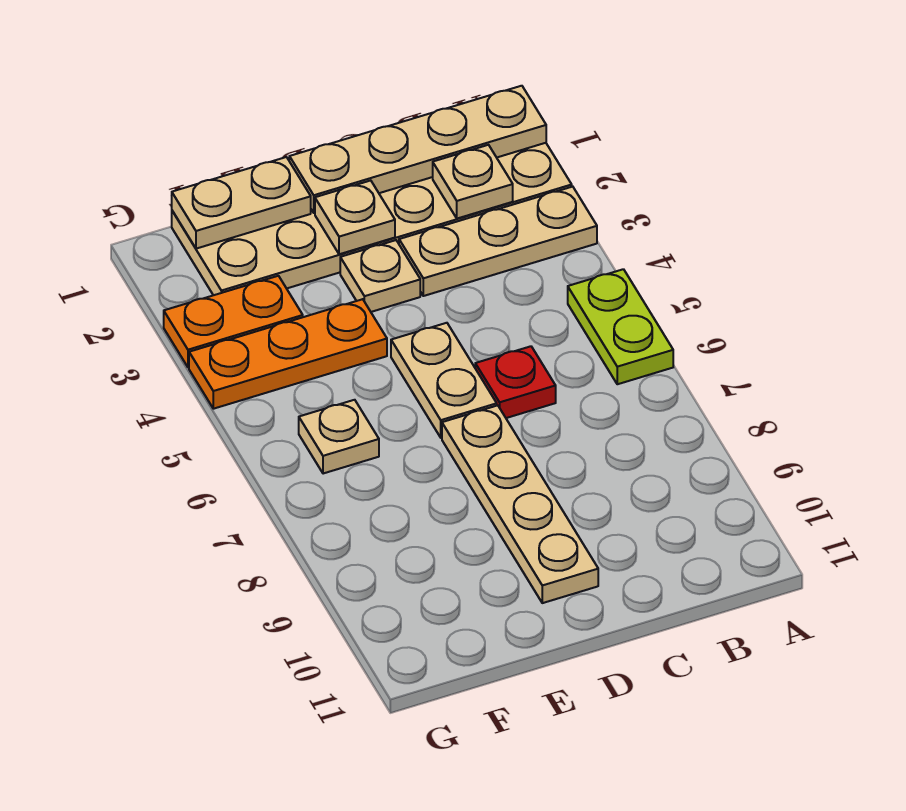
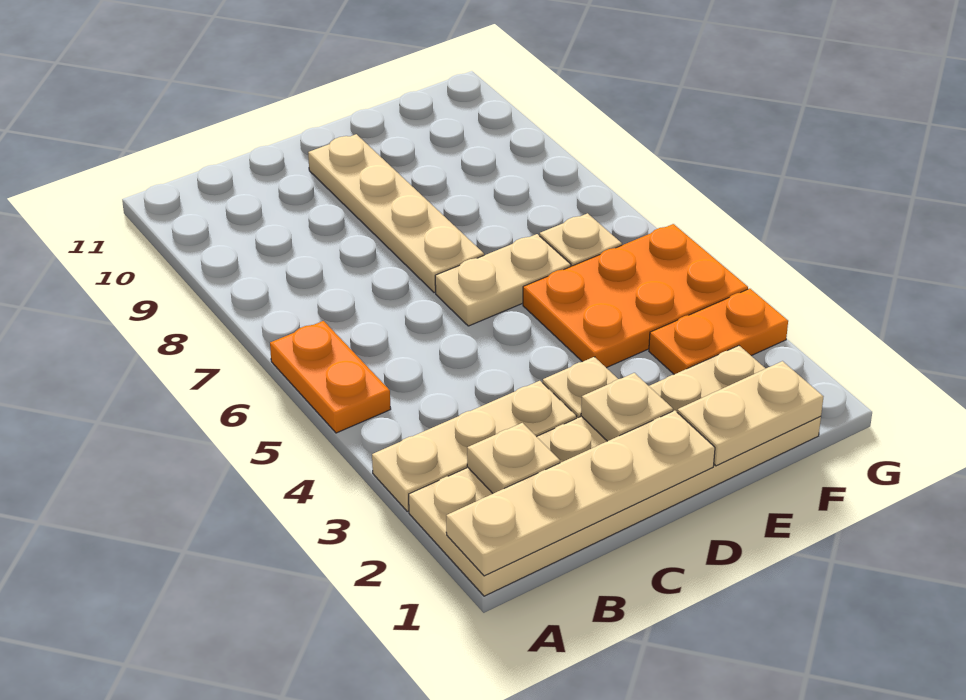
lime 1x2 plate [568,269,673,384] -> orange 1x2 plate [270,321,391,433]
red 1x1 plate [475,346,556,418] -> none
tan 1x2 plate [391,323,497,438] -> tan 1x2 plate turned to [435,234,571,326]
orange 1x3 plate [189,299,387,409] -> orange 2x3 plate [523,224,748,368]

